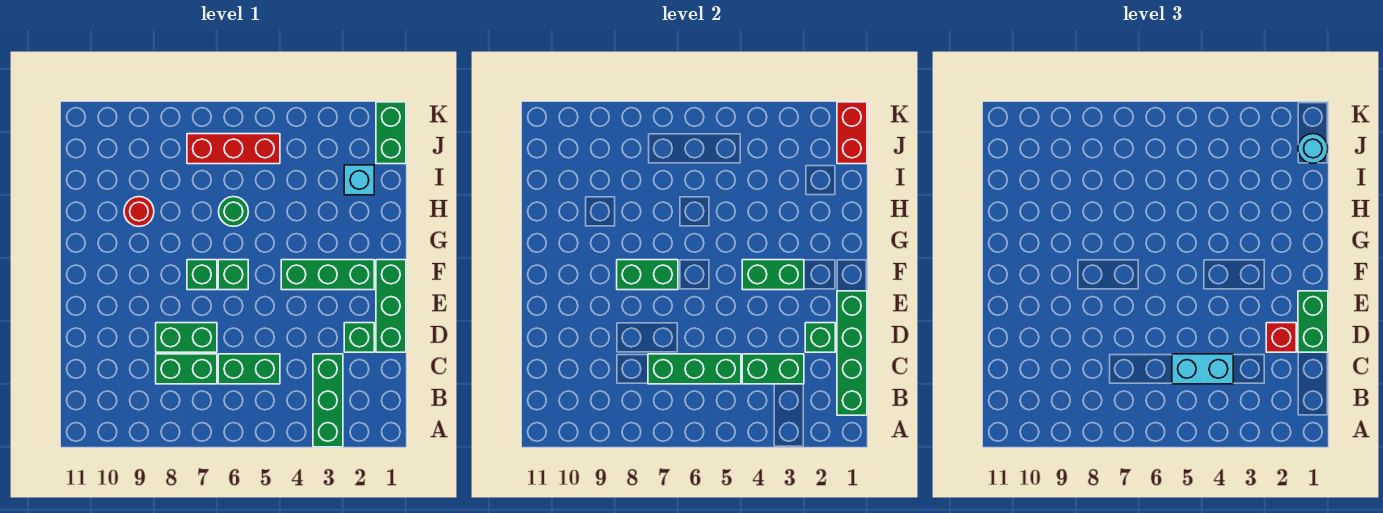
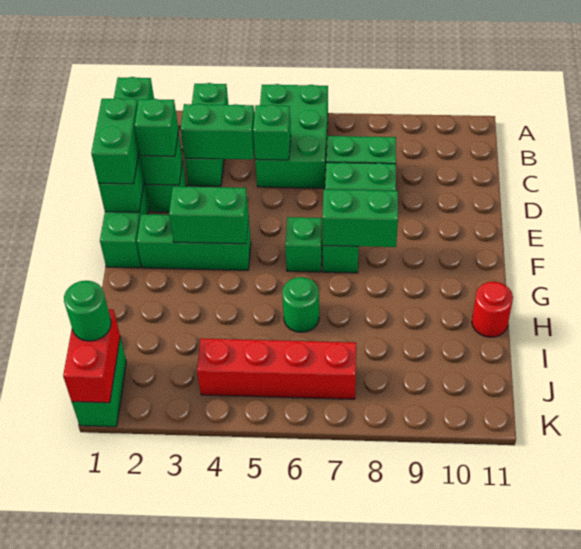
cyan 1x2 brick [1172,354,1233,384] -> none
green 1x2 brick [218,354,280,384] -> green 2x3 brick [255,84,328,188]
green 1x3 brick [648,354,741,384] -> green 1x1 brick [253,105,291,160]
red 1x1 brick [1266,323,1296,352] -> green 1x1 brick [134,99,179,156]
red 1x1 round brick [124,197,154,226] -> red 1x1 round brick moved to [472,282,513,337]
cyan 1x1 brick [344,165,374,195] -> none
cyan 1x1 round brick [1298,134,1328,163] -> green 1x1 round brick [64,281,111,341]
red 1x3 brick [187,134,280,164] -> red 1x4 brick [197,338,356,399]

